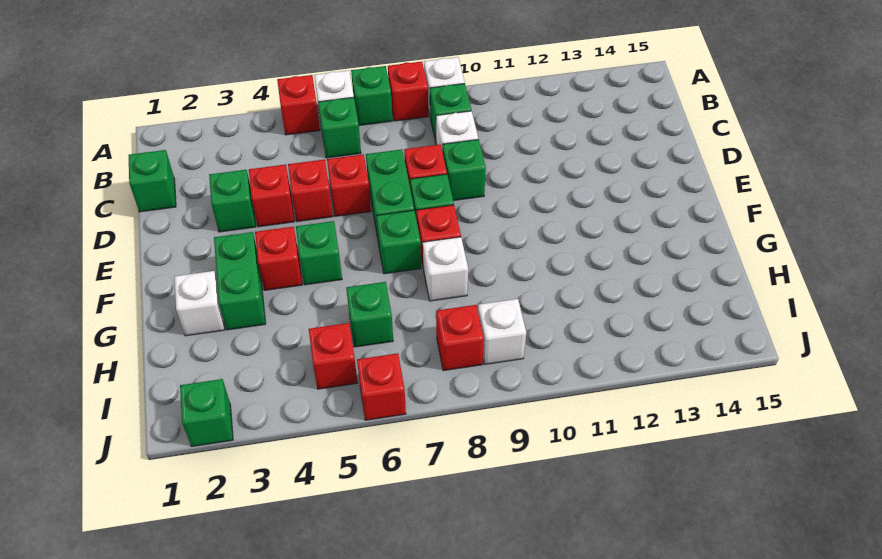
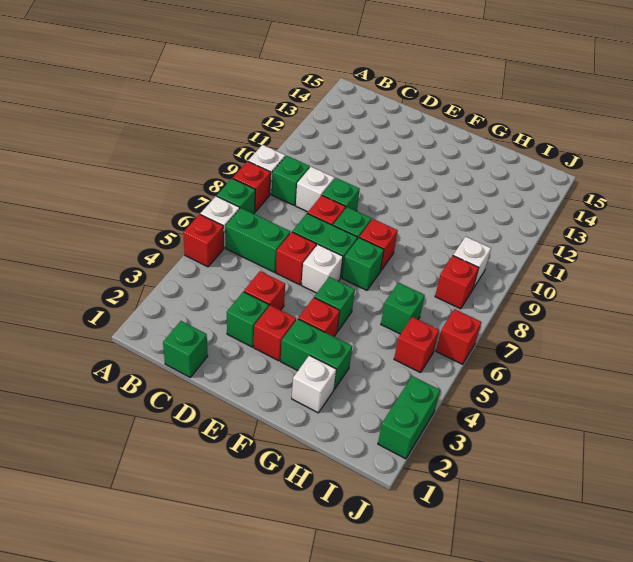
green 1x1 brick [318,97,361,158] -> green 1x2 brick [225,208,290,272]
red 1x1 brick [288,159,333,222] -> red 1x1 brick moved to [254,305,296,361]
white 1x1 brick [423,237,468,301] -> white 1x1 brick moved to [301,245,343,293]
green 1x1 brick [180,379,233,446] -> green 1x2 brick [378,376,440,459]

